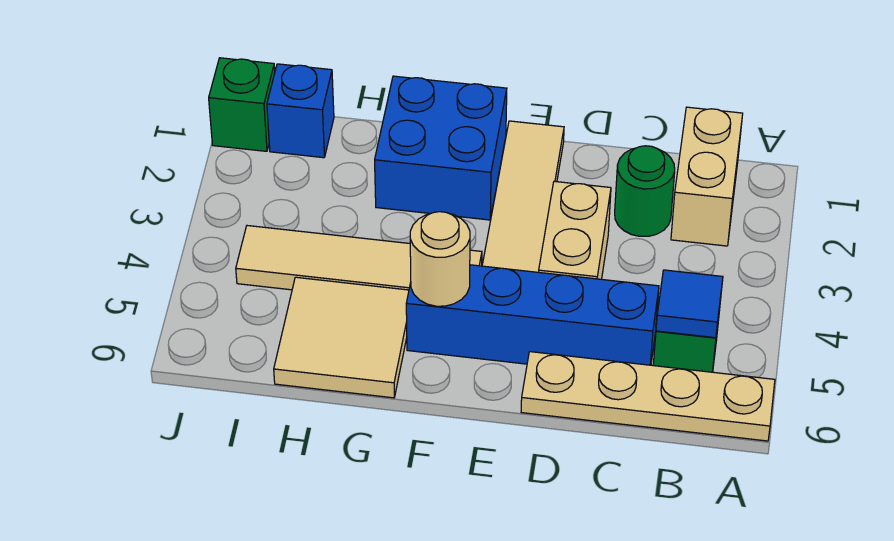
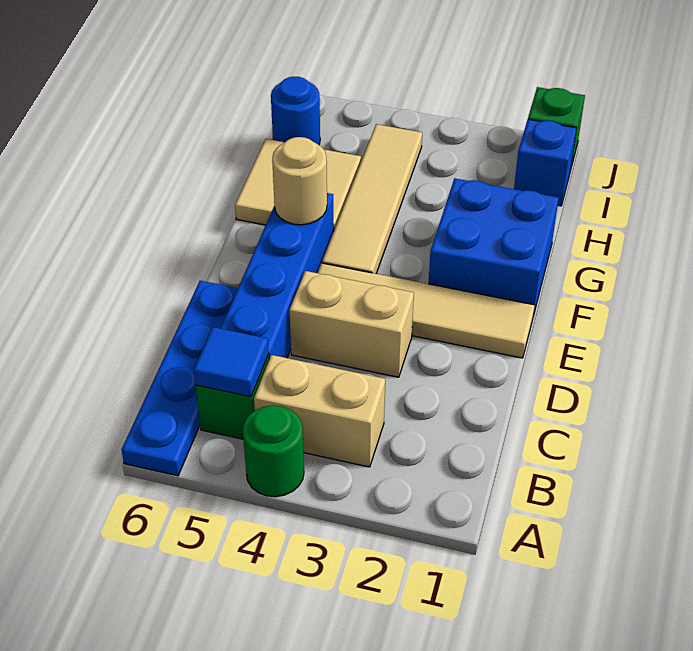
tan 1x4 plate [521,352,775,441] -> blue 1x4 plate [122,281,238,476]
tan 1x2 brick [671,107,743,246] -> tan 1x2 brick moved to [254,355,385,467]
green 1x1 round brick [615,146,675,236] -> green 1x1 round brick moved to [243,405,304,497]
none -> blue 1x1 round brick [271,77,320,145]

